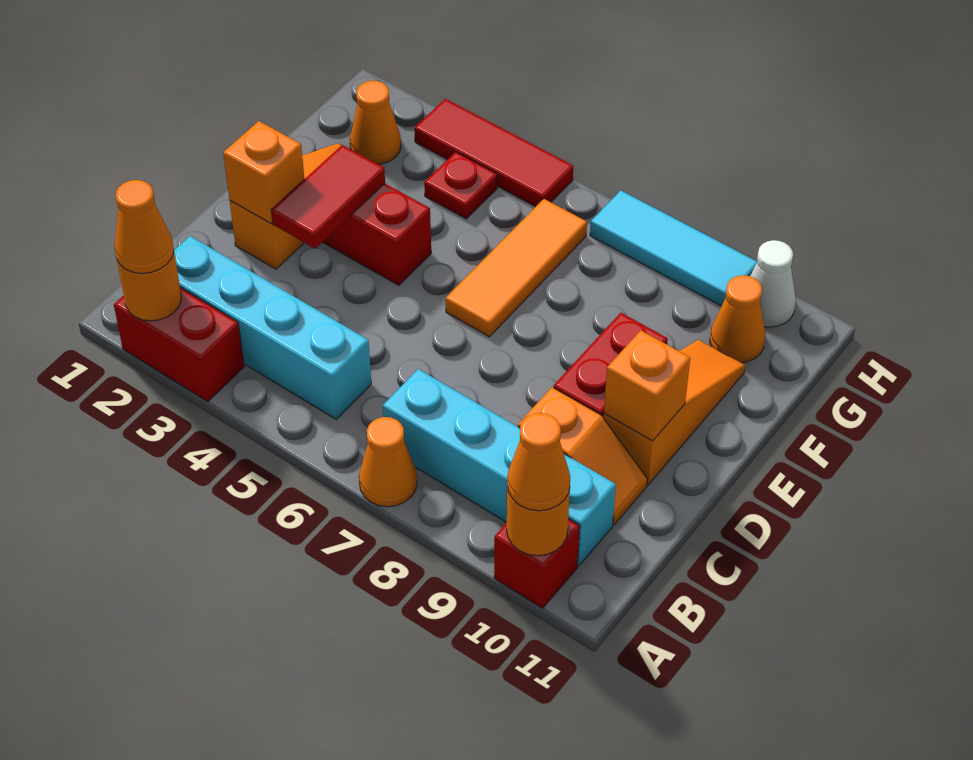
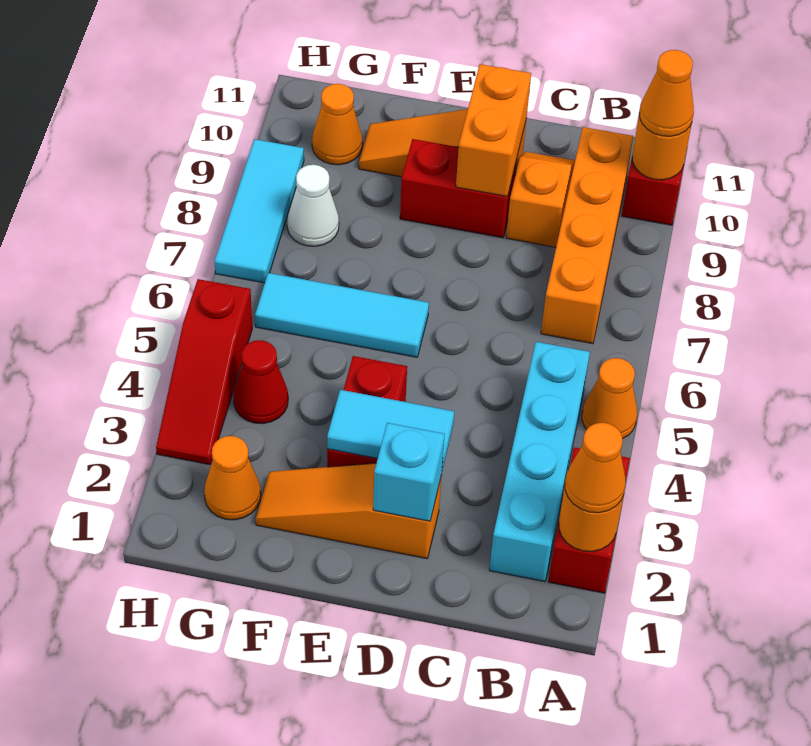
orange 1x1 cone [359,417,417,507] -> orange 1x1 cone moved to [582,358,637,439]
cyan 1x4 brick [383,369,616,566] -> orange 1x4 brick [541,127,634,344]
orange 1x1 brick [223,121,304,224] -> cyan 1x1 brick [373,423,445,521]
red 1x2 tile [271,145,385,249] -> cyan 1x2 tile [327,390,454,470]
orange 1x1 brick [604,330,690,441] -> orange 1x2 brick [456,64,531,197]
orange 1x3 tile [446,199,587,337] -> cyan 1x3 tile [255,273,429,357]
red 1x1 plate [424,152,497,219] -> red 1x1 cone [233,340,288,424]
red 1x3 tile [414,99,573,207] -> red 1x3 slope [156,279,252,465]
white 1x1 cone [750,240,796,327] -> white 1x1 cone moved to [287,165,339,246]

